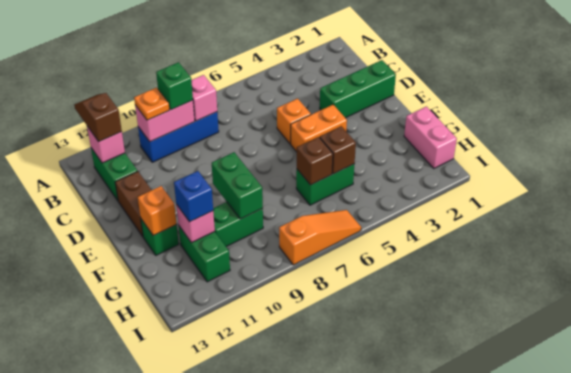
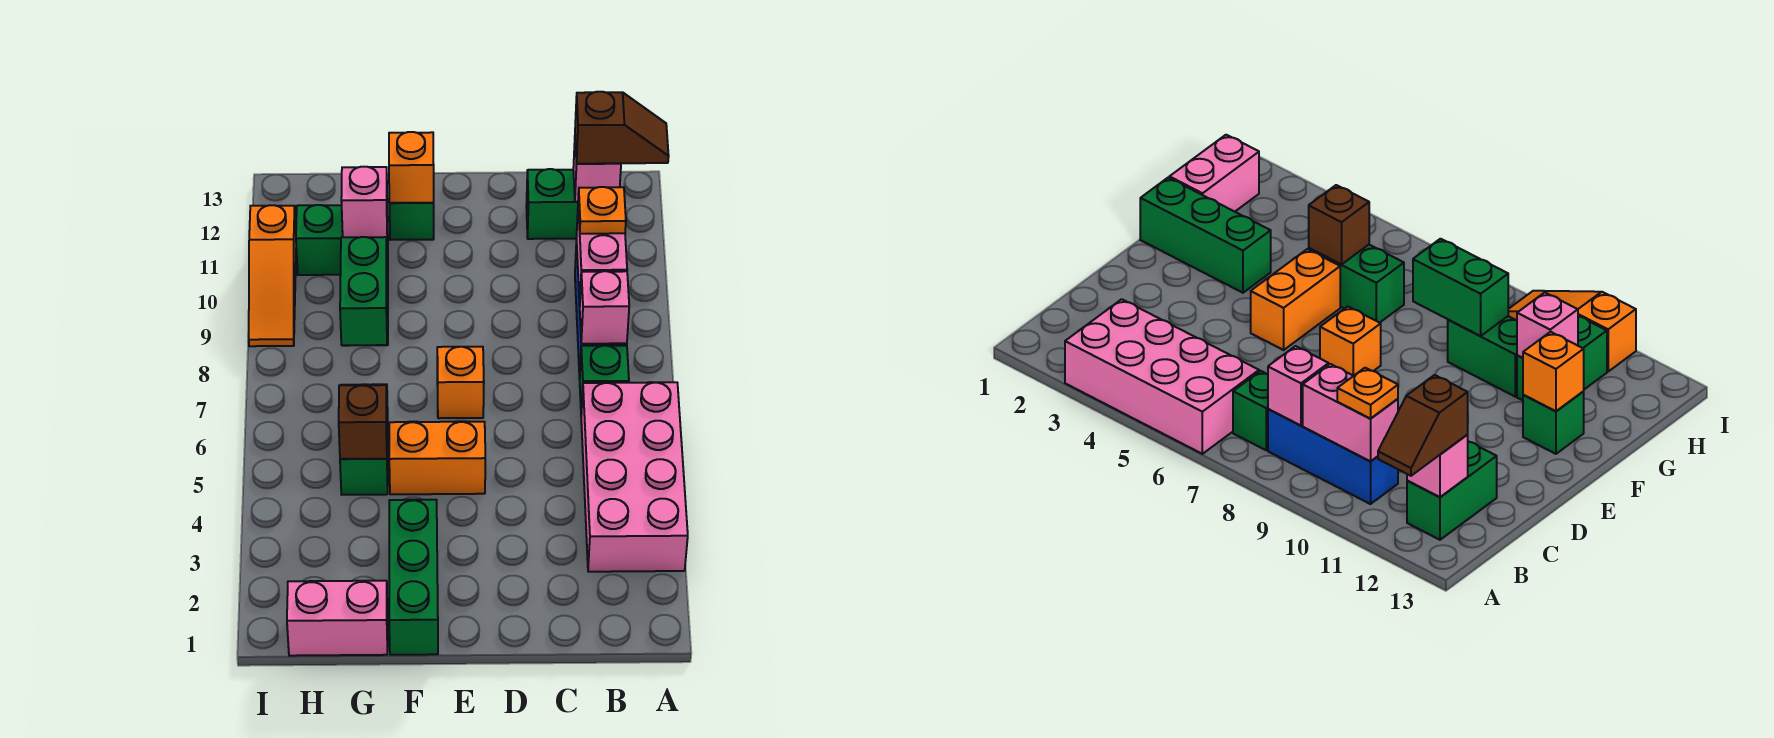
none -> pink 2x4 brick [581,382,688,572]
green 1x1 brick [156,62,193,110] -> green 1x1 brick moved to [580,346,629,414]
green 1x3 brick [320,60,396,118] -> green 1x3 brick moved to [389,500,438,655]
orange 1x1 brick [277,99,311,144] -> orange 1x1 brick moved to [437,347,484,418]
brown 1x2 brick [115,172,151,236] -> none
orange 1x2 brick [291,105,347,152] -> orange 1x2 brick turned to [389,422,485,494]
green 1x2 brick [212,152,263,219] -> green 1x2 brick turned to [340,237,387,345]
brown 1x1 brick [297,137,333,185] -> none
blue 1x1 brick [174,171,213,222] -> none
orange 1x3 slope [279,210,361,265] -> orange 1x3 slope moved to [249,205,296,346]

